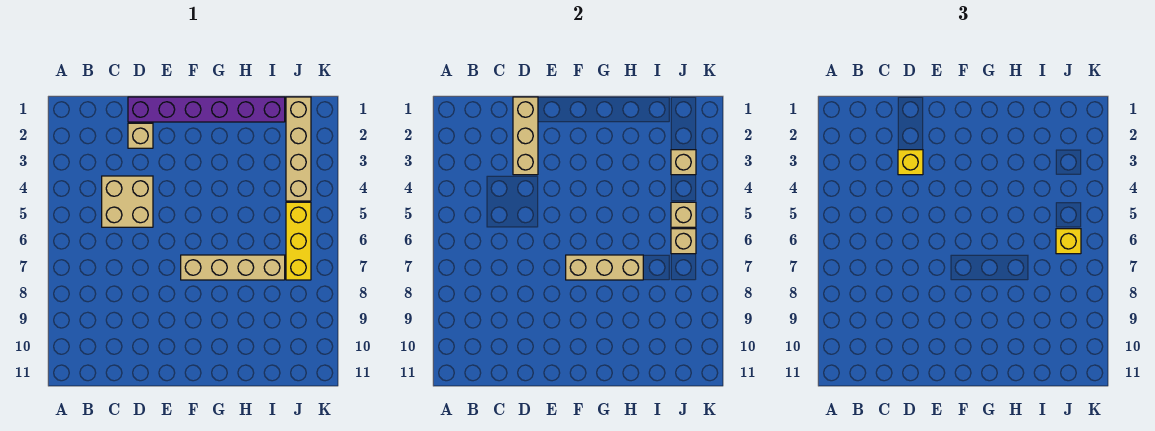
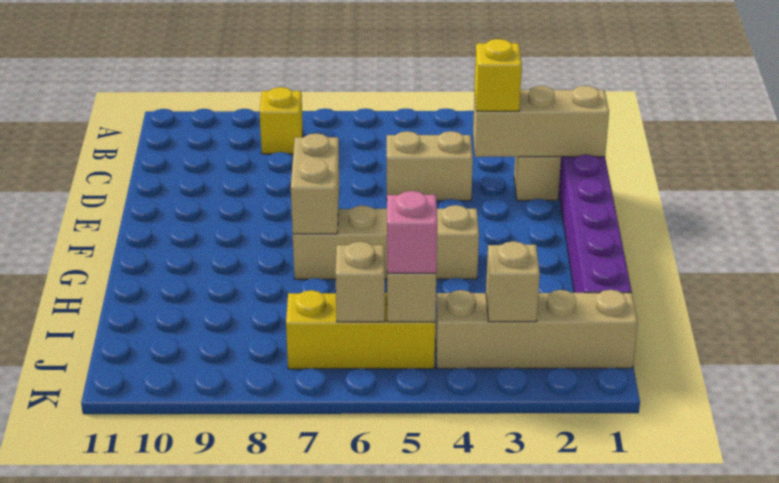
tan 2x2 brick [102,176,153,227] -> tan 1x2 brick [387,131,473,201]
tan 1x4 brick [181,255,285,280] -> tan 1x4 brick turned to [293,205,479,279]
tan 1x3 brick [566,255,643,280] -> tan 1x2 brick [291,133,339,234]
none -> pink 1x1 brick [387,191,437,273]
yellow 1x1 brick [1056,229,1081,254] -> yellow 1x1 brick moved to [260,87,303,154]

